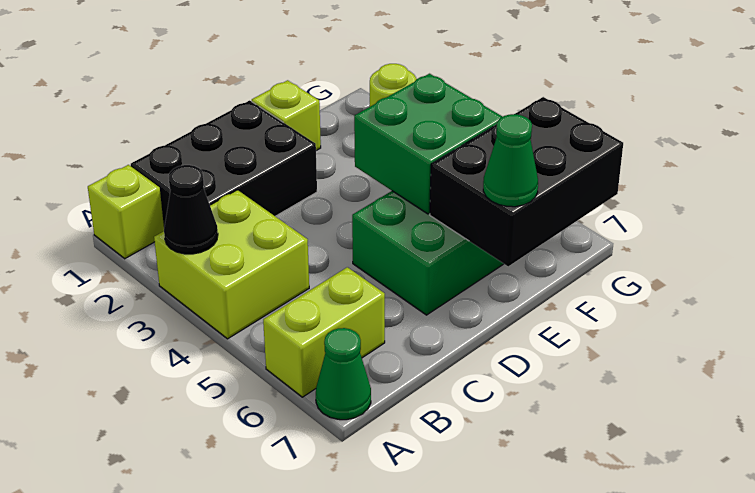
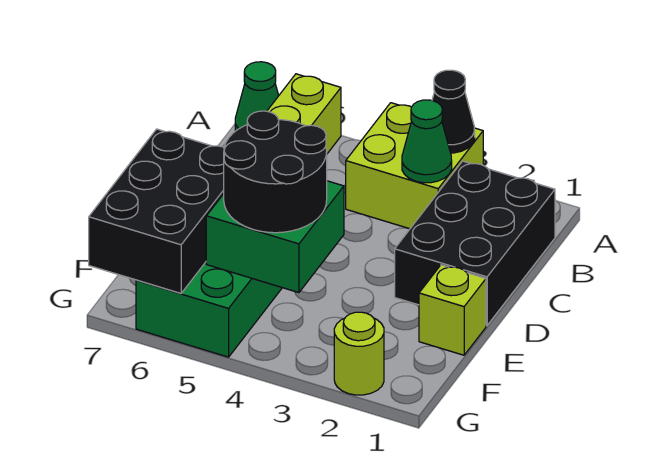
lime 1x1 brick [88,165,164,259] -> none
none -> black 2x2 round brick [224,111,327,233]
green 1x1 cone [483,114,538,207] -> green 1x1 cone moved to [402,100,452,183]

